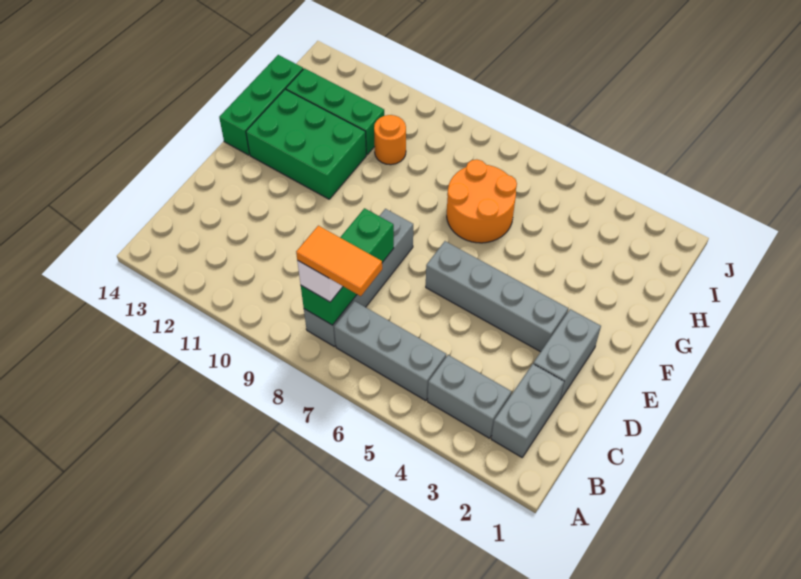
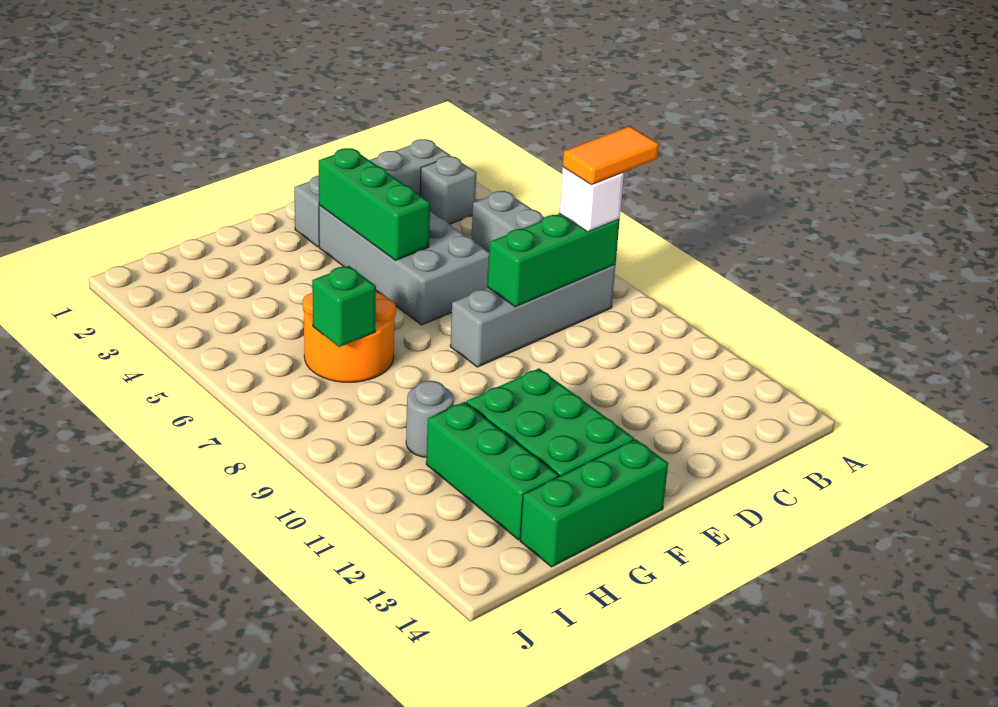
grey 1x2 brick [428,355,511,438] -> grey 1x1 brick [420,156,476,224]
orange 1x2 tile [296,226,382,296] -> orange 1x2 tile turned to [563,126,659,185]
grey 1x4 brick [426,241,568,352] -> grey 2x4 brick [319,205,489,325]
none -> green 1x3 brick [319,148,430,260]
none -> green 1x1 brick [312,266,376,347]
orange 1x1 round brick [374,115,406,165] -> grey 1x1 round brick [406,381,454,457]

